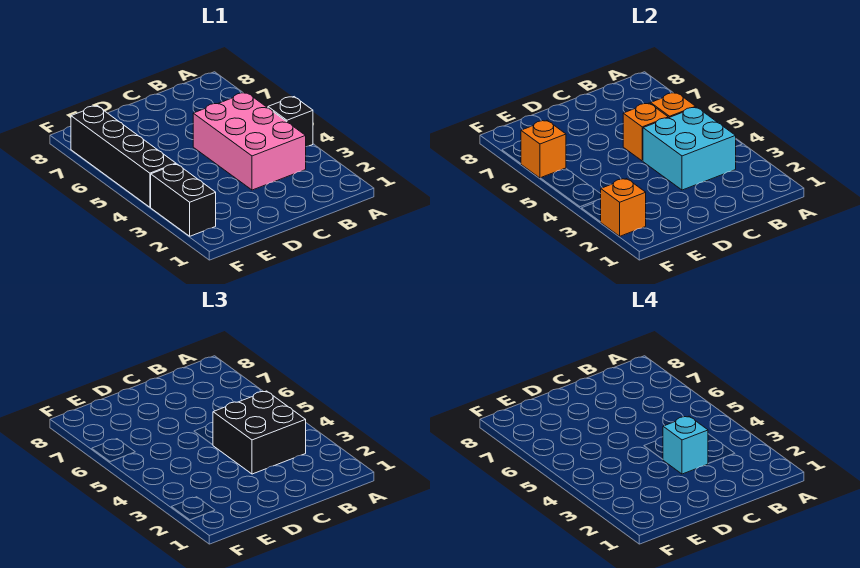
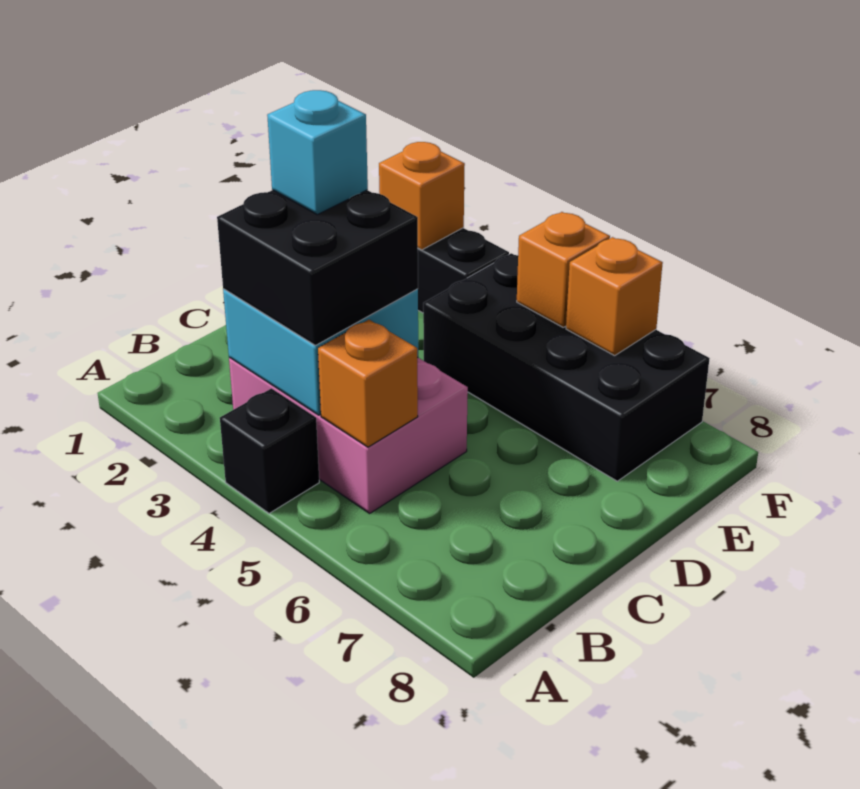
orange 1x1 brick [623,103,668,161] -> orange 1x1 brick moved to [517,212,610,327]
black 1x4 brick [71,106,176,207] -> black 2x4 brick [423,253,710,481]

